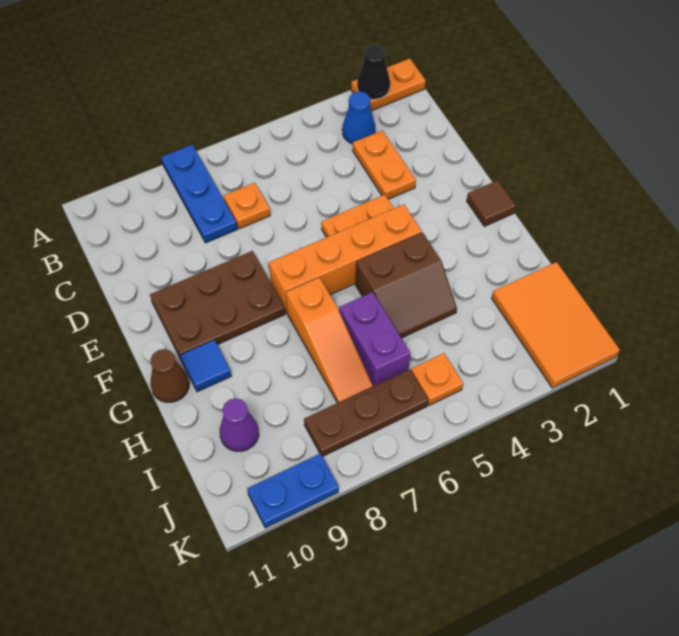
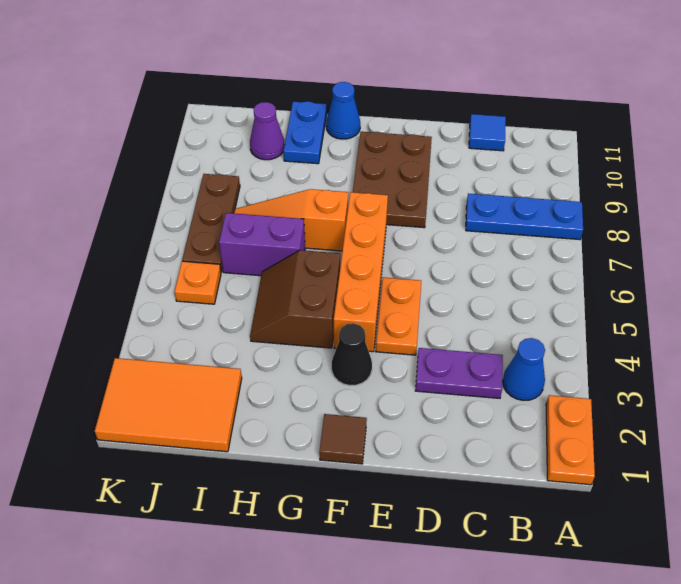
black 1x1 cone [357,45,390,99] -> black 1x1 cone moved to [332,323,372,386]
orange 1x2 plate [353,130,416,199] -> purple 1x2 plate [415,348,503,398]
orange 1x1 plate [223,183,270,229] -> none
blue 1x1 tile [180,340,231,392] -> blue 1x1 tile moved to [469,114,506,151]
brown 1x1 cone [150,349,189,402] -> blue 1x1 cone [326,82,360,139]
blue 1x2 plate [247,453,339,528] -> blue 1x2 plate moved to [283,101,327,164]

